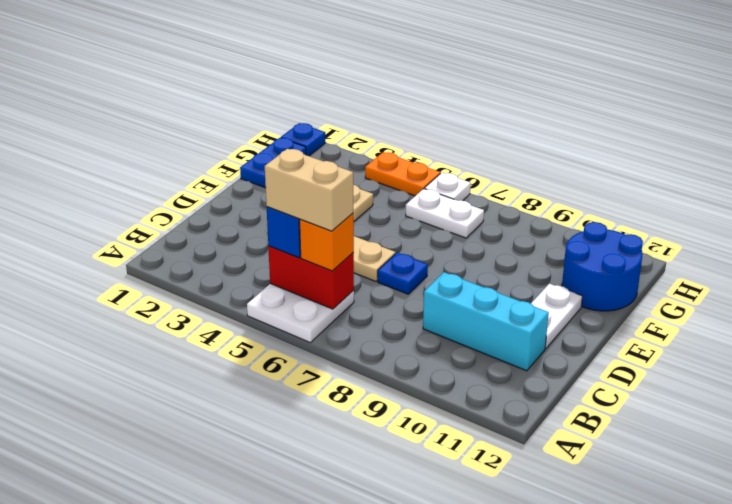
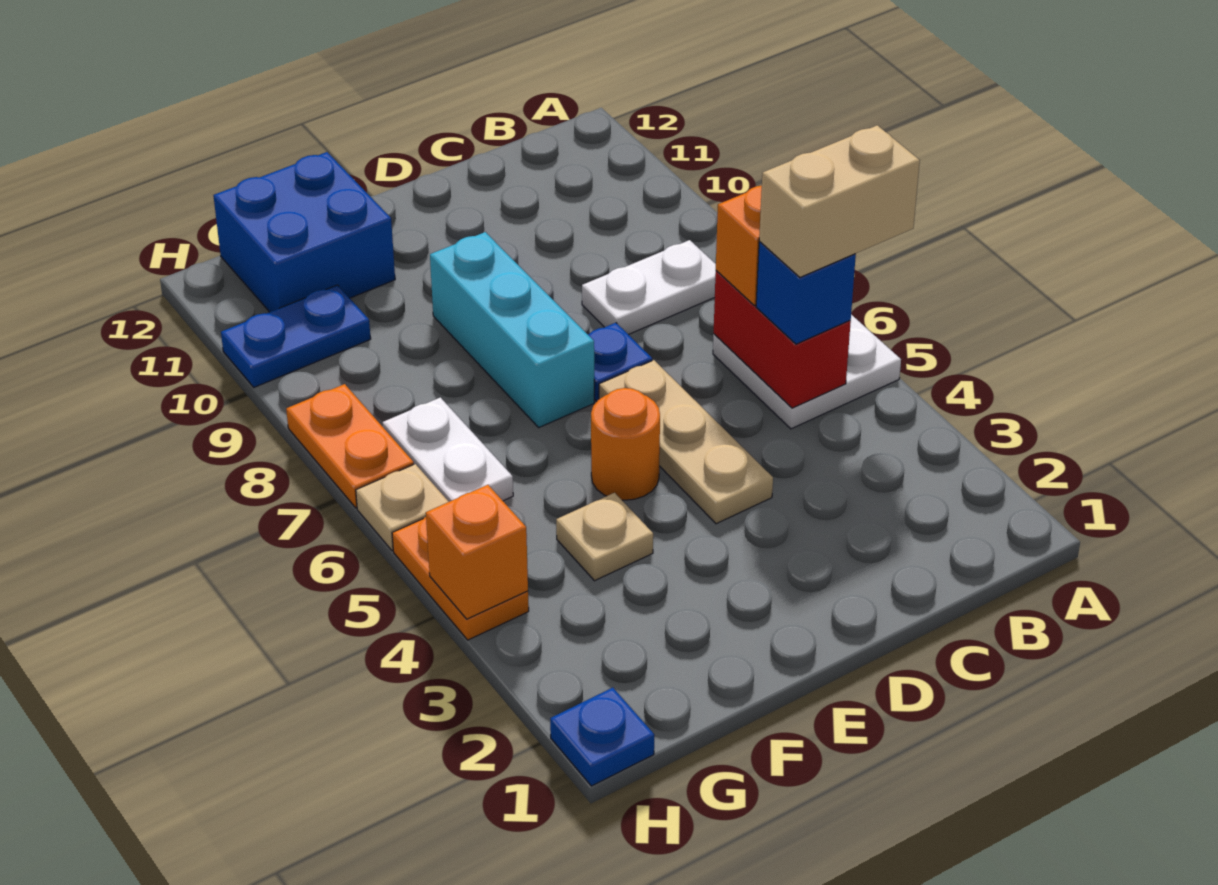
tan 1x2 brick [265,149,353,231] -> tan 1x2 brick turned to [759,125,920,277]
cyan 1x3 brick [423,272,549,371] -> cyan 1x3 brick moved to [430,232,594,427]
white 1x2 plate [531,284,583,349] -> white 1x2 plate moved to [582,240,716,335]
none -> orange 1x1 round brick [591,388,660,500]
blue 1x2 plate [240,138,306,188] -> blue 1x2 plate moved to [221,285,371,387]
blue 2x2 round brick [562,222,643,311] -> blue 2x2 brick [213,152,395,312]
none -> orange 1x1 brick [426,485,528,619]
white 1x1 plate [425,173,471,201] -> tan 1x1 plate [356,464,449,550]
none -> orange 1x2 plate [286,384,414,508]

